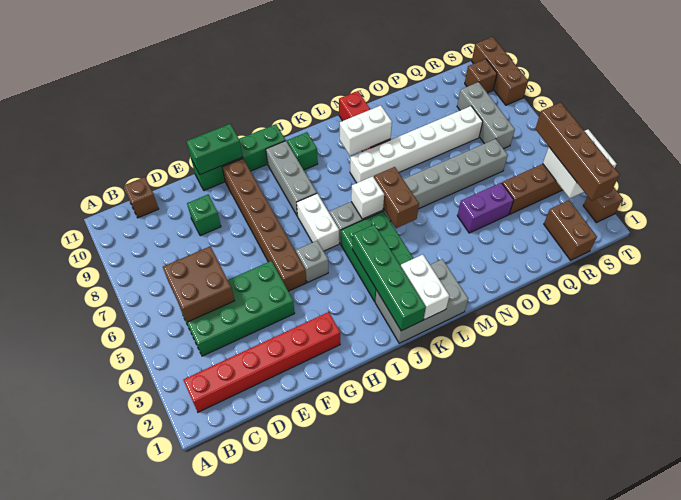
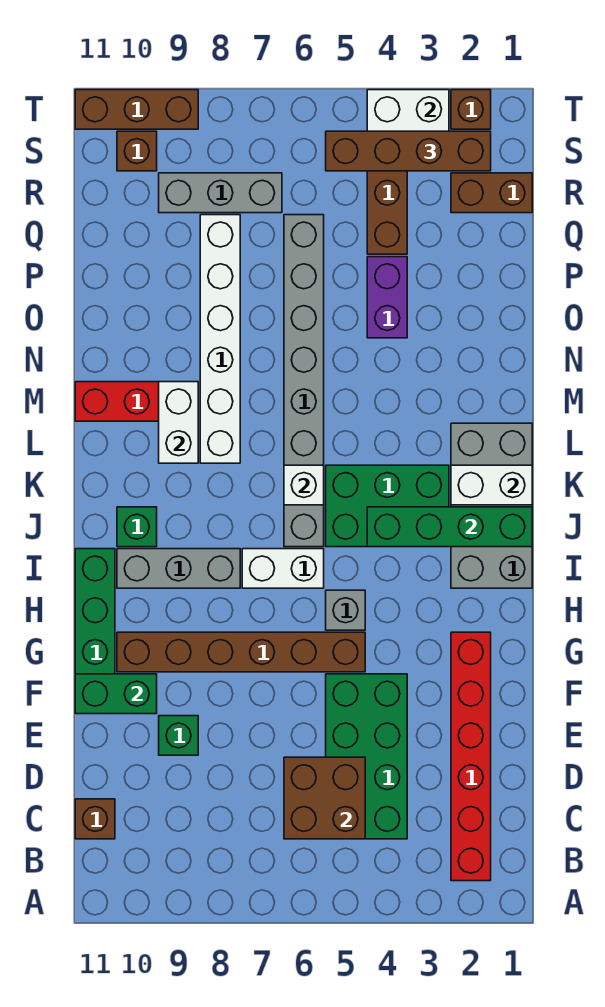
green 1x2 brick [187,124,242,175] -> green 1x2 brick turned to [75,674,157,714]
grey 2x3 brick [375,259,468,343] -> grey 2x4 brick [451,423,532,588]
brown 1x2 brick [374,167,419,228] -> none

